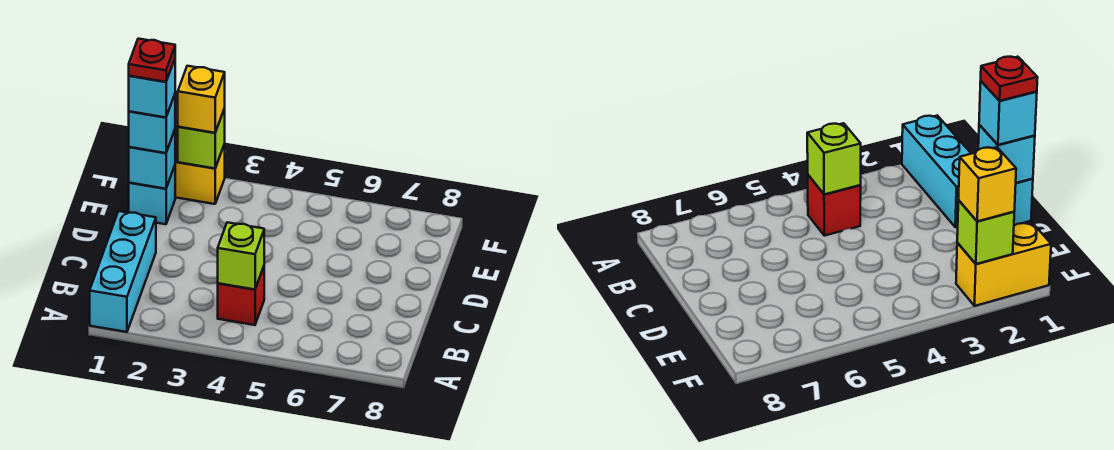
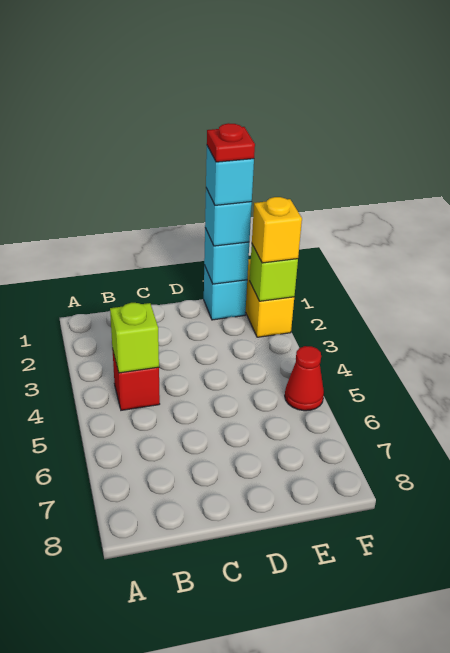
cyan 1x3 brick [90,211,156,332] -> none
none -> red 1x1 cone [285,346,324,411]

